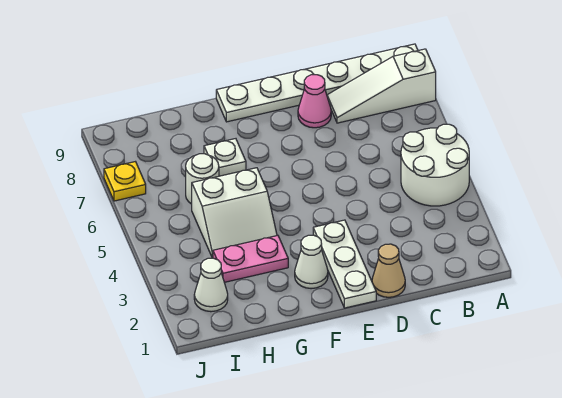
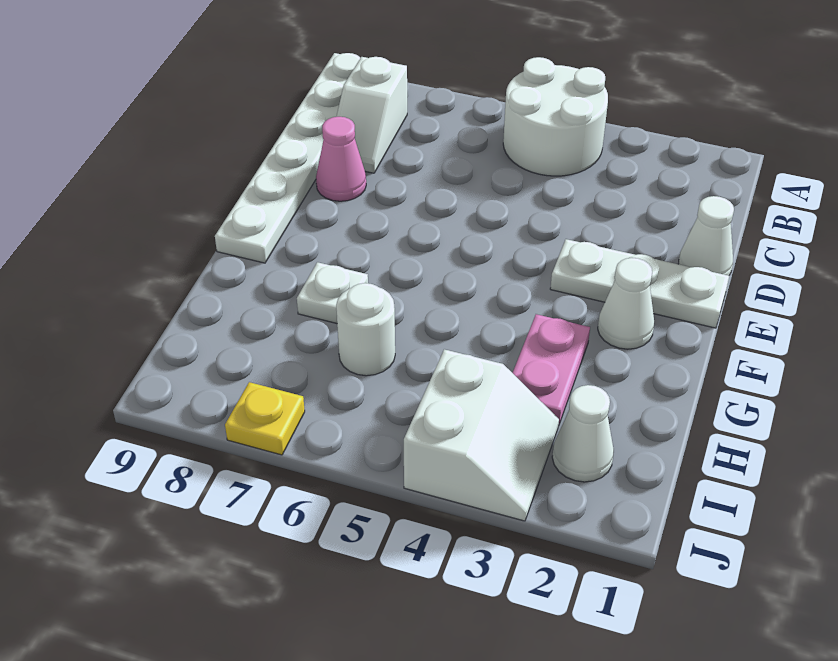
white 1x3 slope [327,49,436,123] -> white 1x2 slope [337,57,407,173]
tan 1x1 cone [372,244,405,297] -> white 1x1 cone [679,196,734,276]
white 2x2 slope [192,168,277,258] -> white 2x2 slope moved to [404,349,559,521]

